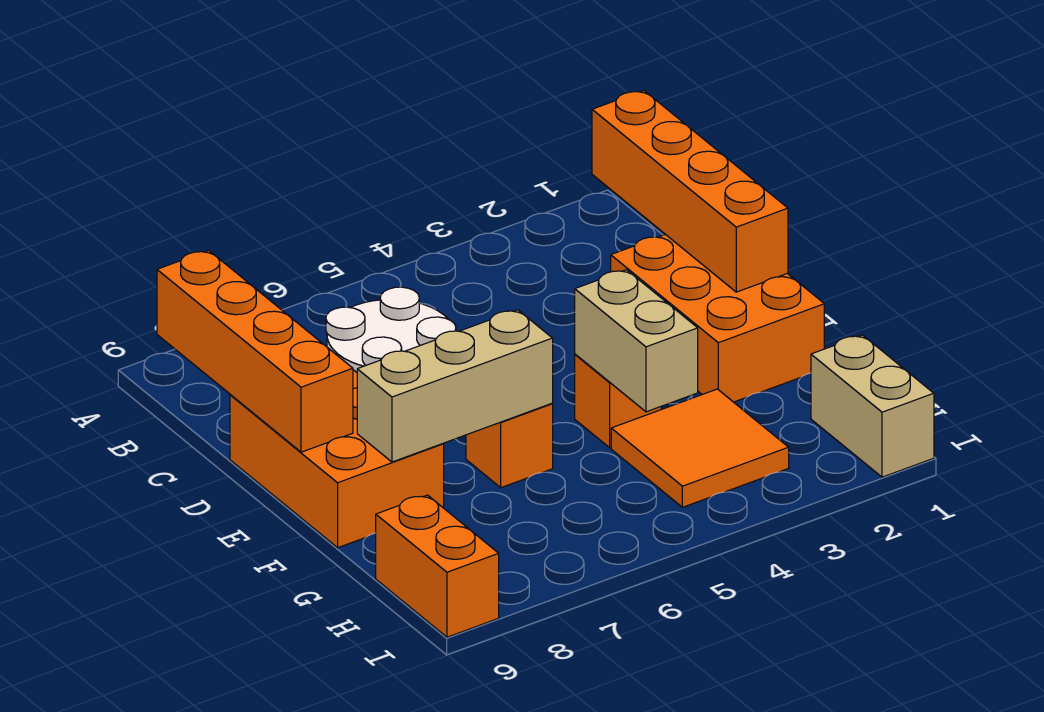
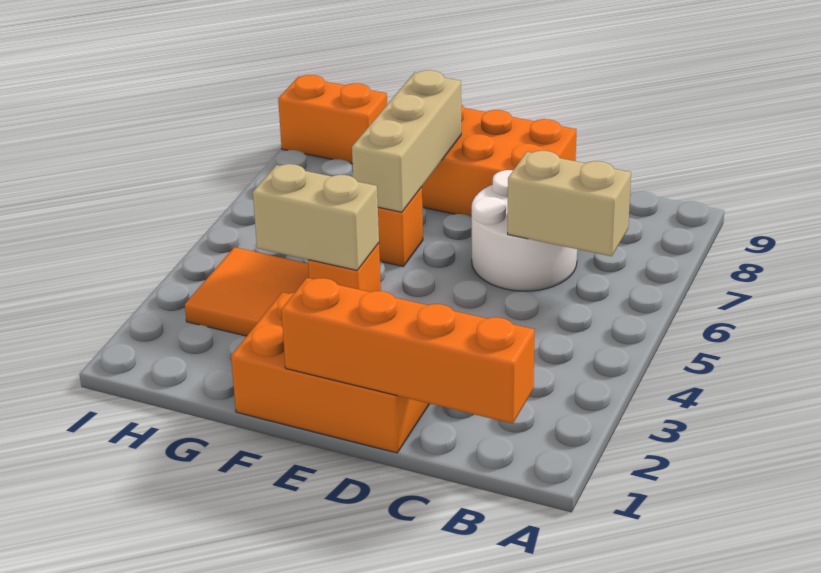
orange 1x4 brick [157,250,353,452] -> none
tan 1x2 brick [811,335,934,477] -> tan 1x2 brick moved to [508,151,631,256]

